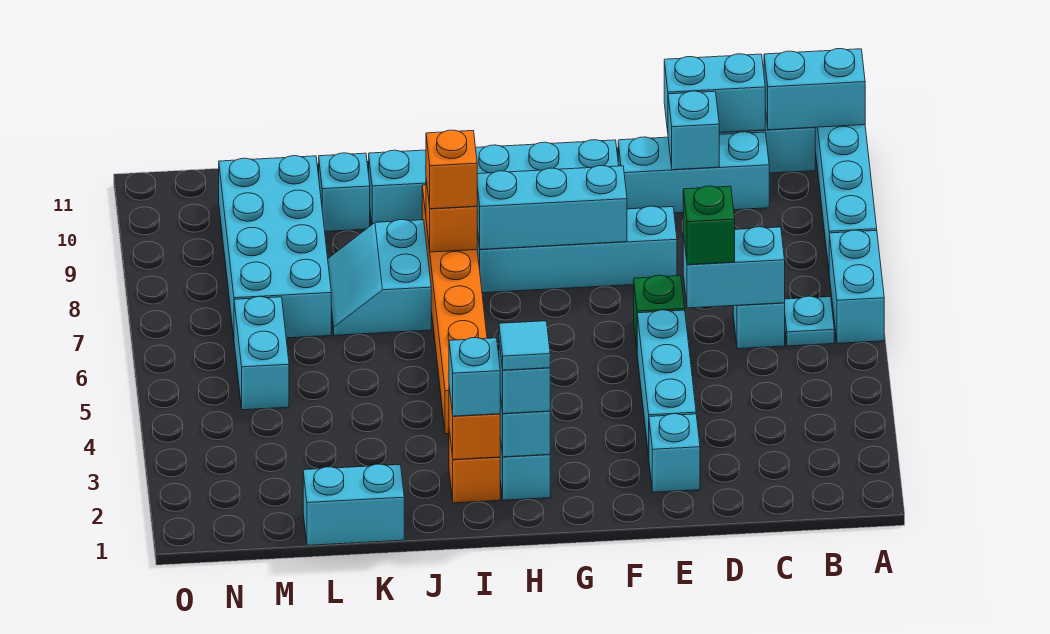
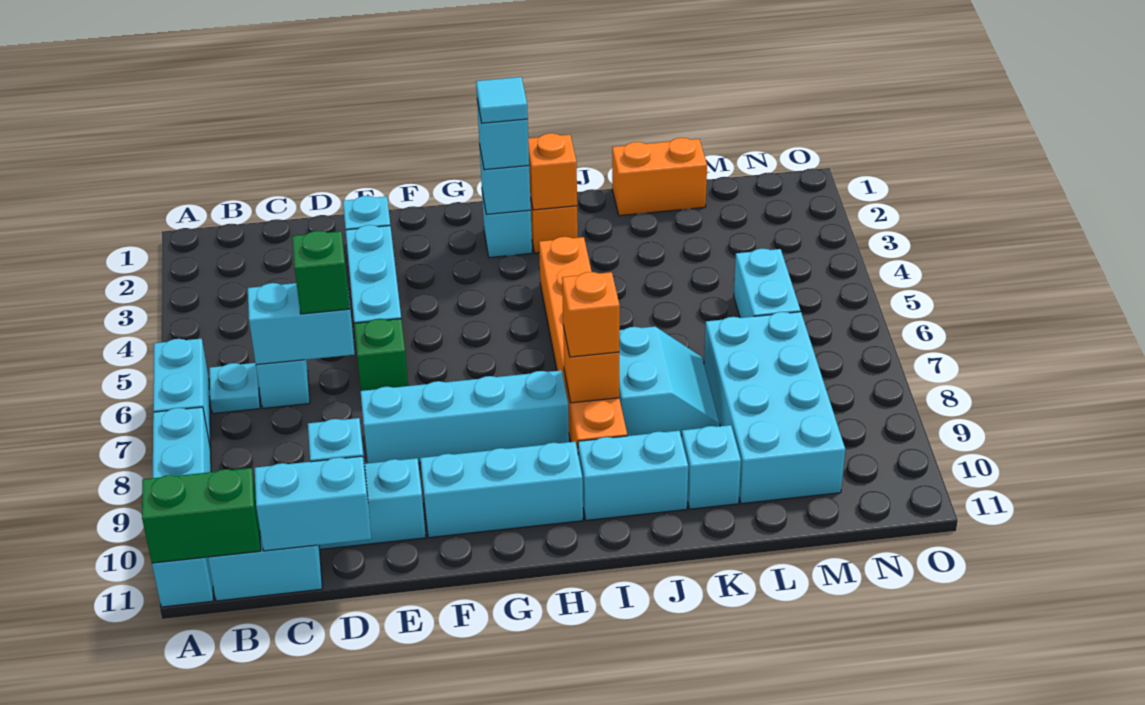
cyan 1x2 brick [764,49,865,130] -> green 1x2 brick [142,468,261,563]
cyan 1x3 brick [477,166,627,249] -> none
cyan 1x1 brick [449,338,500,416] -> none
cyan 1x2 brick [303,464,404,545] -> orange 1x2 brick [612,138,707,216]

